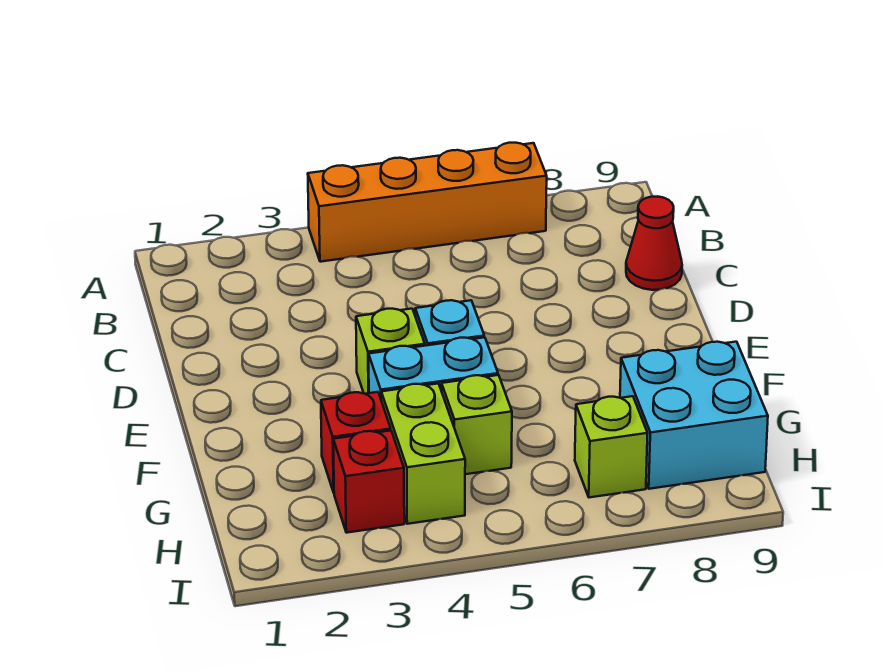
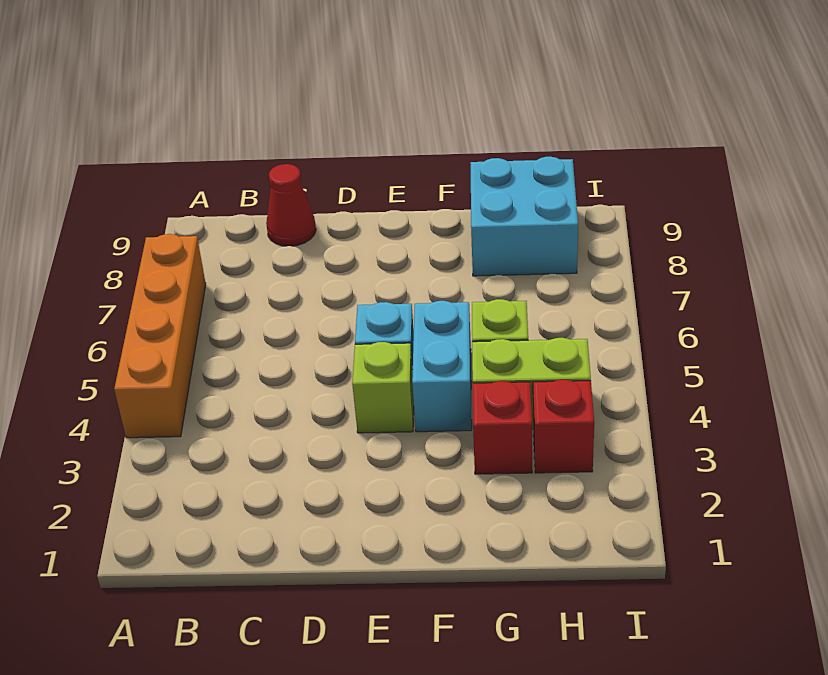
lime 1x1 brick [575,396,648,497] -> none

